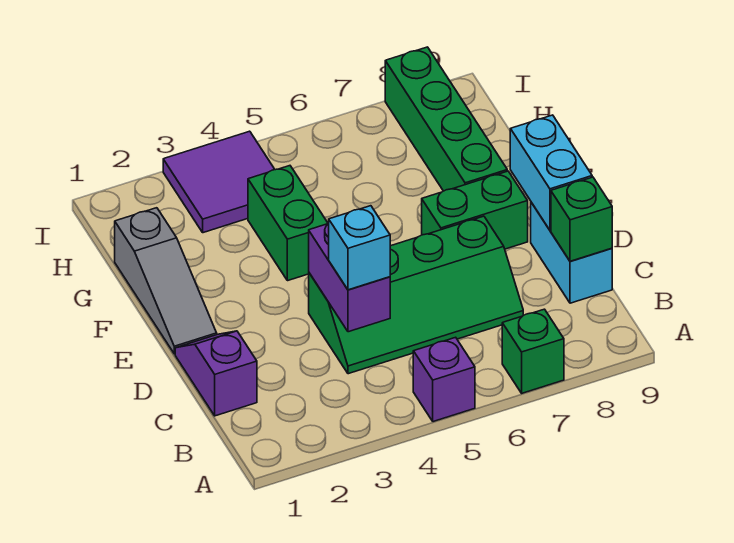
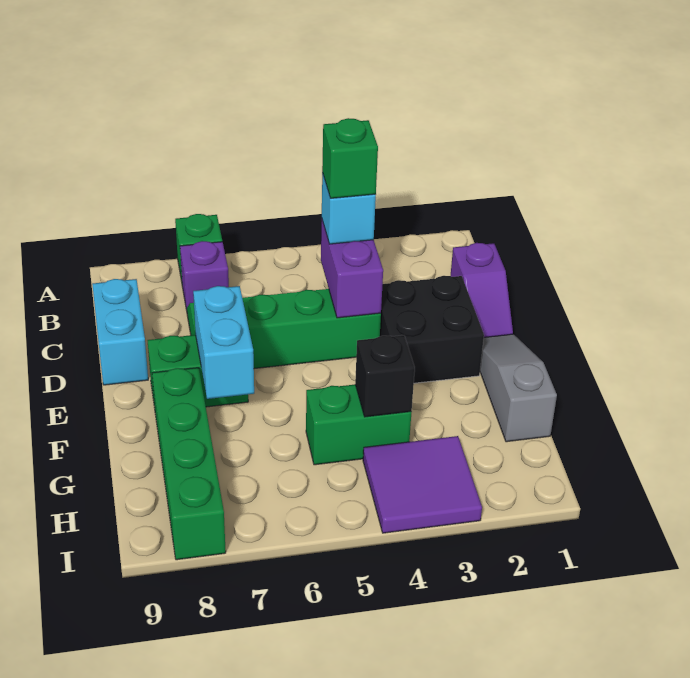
purple 1x1 brick [413,337,475,422] -> purple 1x1 brick moved to [180,241,229,310]
green 1x1 brick [551,177,612,261] -> green 1x1 brick moved to [322,118,378,198]
none -> black 2x2 brick [380,276,484,383]
cyan 1x2 brick [510,115,592,230] -> cyan 1x2 brick moved to [193,286,254,399]
green 1x2 brick [248,166,328,281] -> green 1x2 brick turned to [306,385,411,465]
none -> black 1x1 brick [355,335,415,417]

